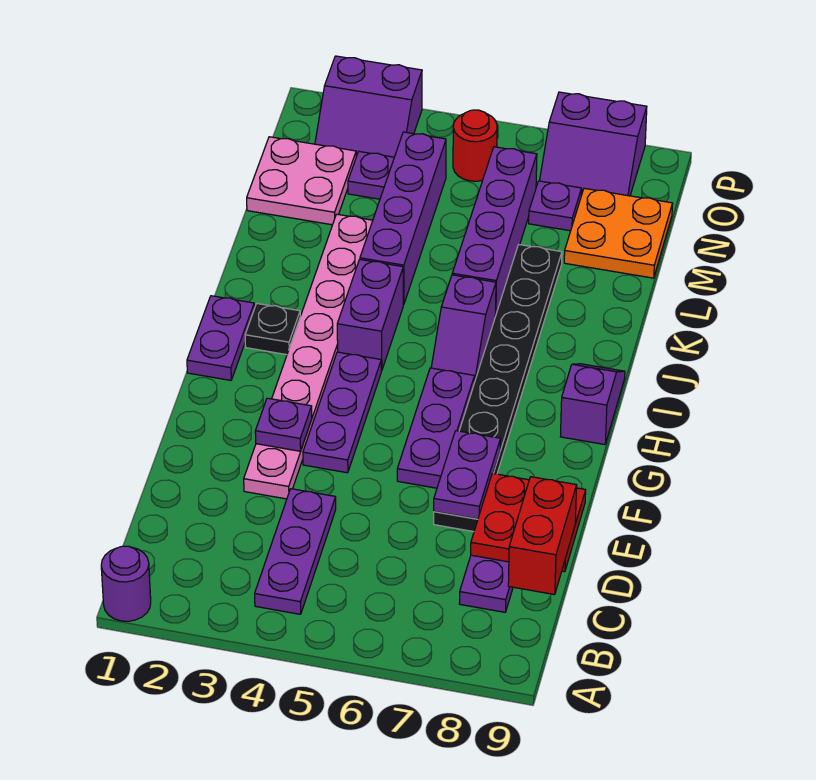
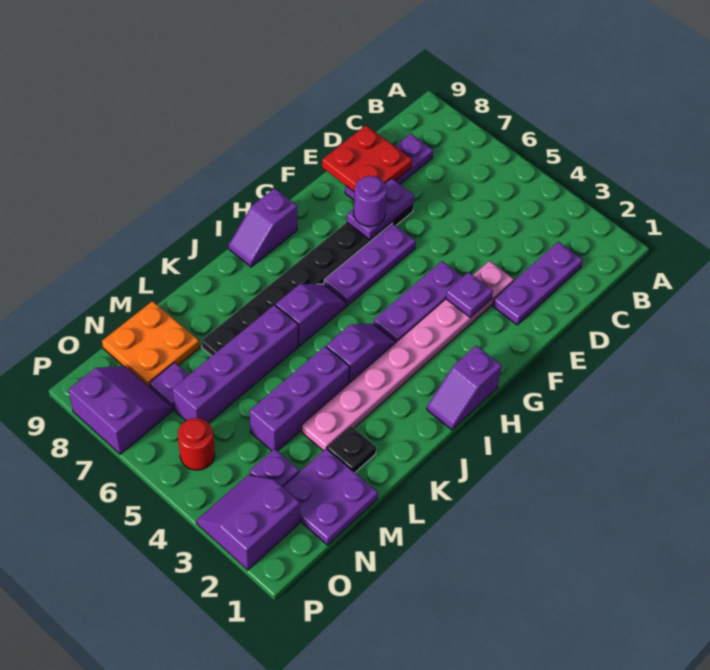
purple 1x1 round brick [101,546,151,621] -> purple 1x1 round brick moved to [354,176,387,226]
purple 1x3 plate [255,489,336,614] -> purple 1x3 plate moved to [493,242,583,325]
red 1x2 brick [508,477,577,595] -> none
purple 1x2 plate [187,296,254,380] -> purple 1x2 slope [427,346,502,430]
black 1x1 plate [245,304,300,355] -> black 1x1 plate moved to [327,426,376,472]
purple 1x2 brick [337,260,403,371] -> purple 1x2 slope [326,324,396,383]
purple 1x4 brick [360,132,446,305] -> purple 1x3 brick [250,346,350,451]
pink 2x2 plate [247,137,356,225] -> purple 2x2 plate [283,448,378,545]
purple 2x2 slope [315,56,422,157] -> purple 2x2 slope turned to [196,475,300,570]

